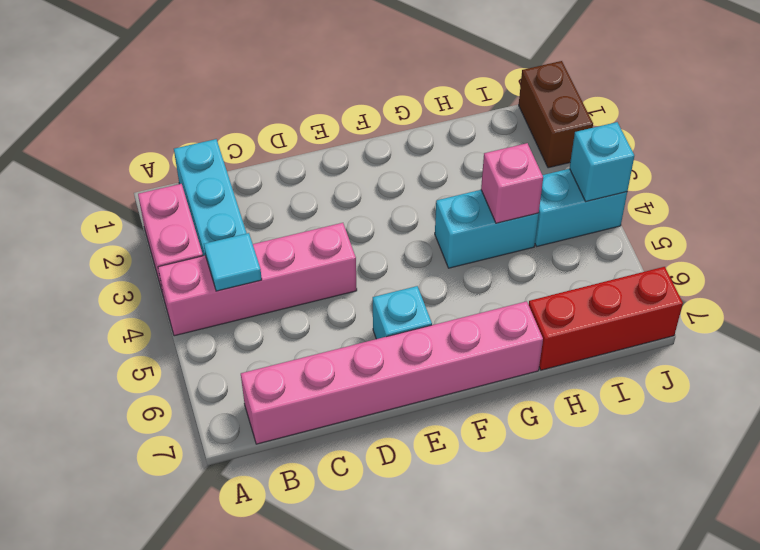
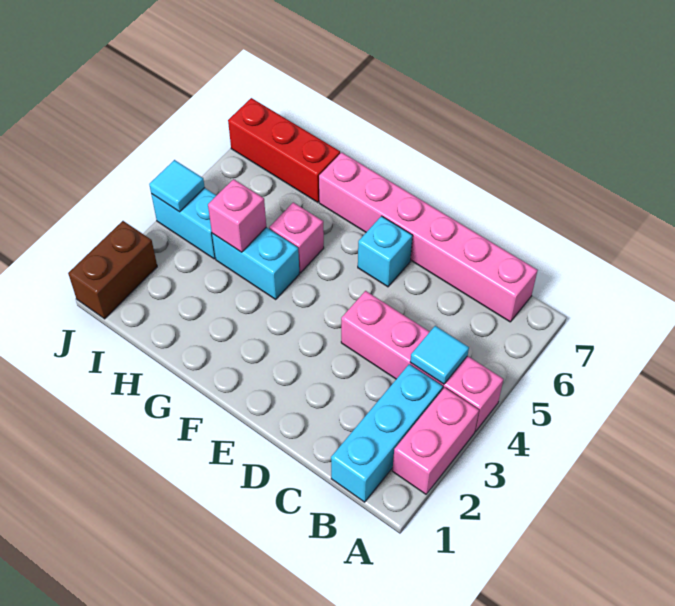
none -> pink 1x1 brick [269,202,324,273]
cyan 1x1 brick [570,122,634,202] -> cyan 1x1 tile [149,160,205,212]

